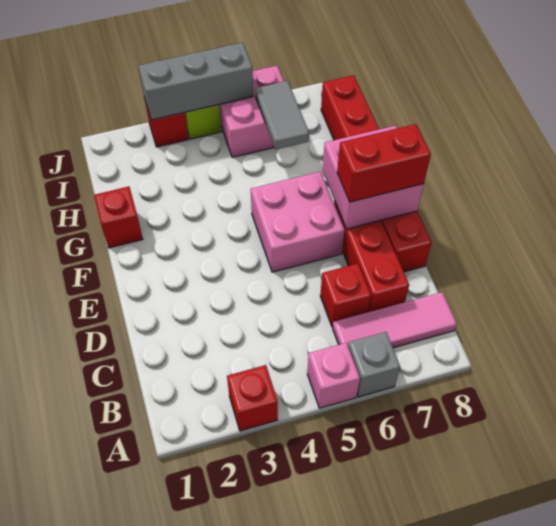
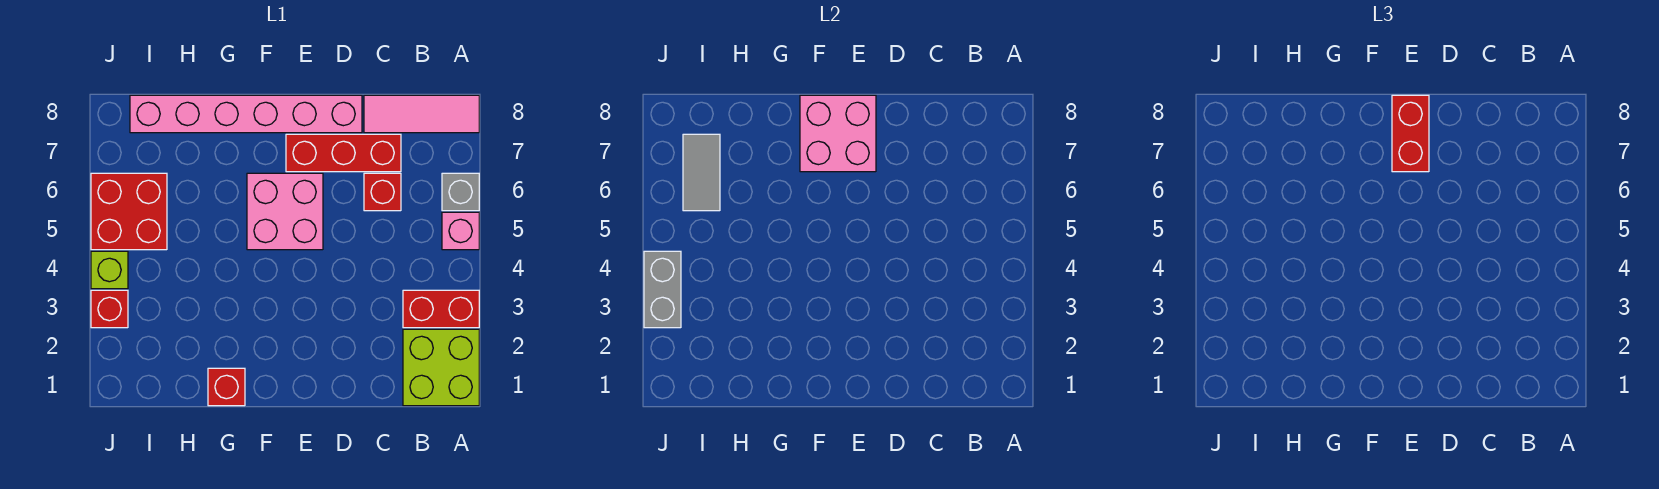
none -> lime 2x2 brick [403,329,479,406]
red 1x1 brick [227,365,278,431] -> red 1x2 brick [403,290,479,328]
pink 1x3 tile [333,292,457,348] -> pink 1x3 tile turned to [364,95,479,133]
red 1x6 brick [321,75,432,272] -> pink 1x6 brick [130,95,362,133]
grey 1x2 tile [255,81,309,149] -> grey 1x2 tile turned to [683,134,720,211]
pink 2x2 brick [219,66,284,157] -> red 2x2 brick [91,173,167,250]
grey 1x3 brick [138,43,253,120] -> grey 1x2 brick [644,251,681,328]

